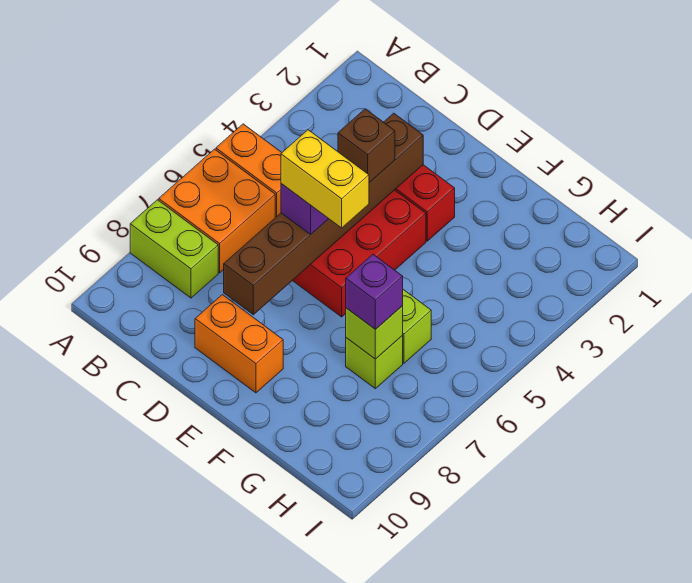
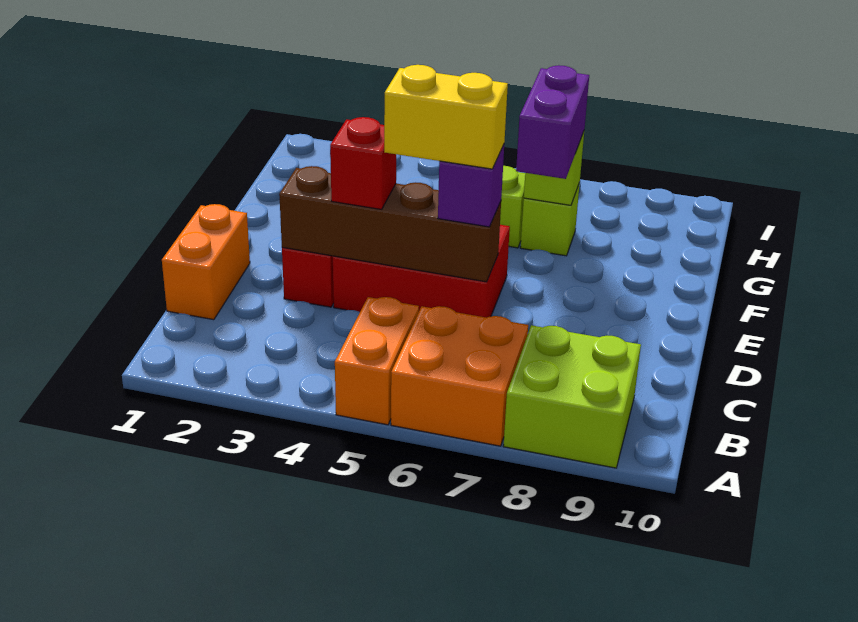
lime 1x2 brick [130,200,218,298] -> lime 2x2 brick [503,325,641,468]
brown 1x6 brick [224,113,423,315] -> brown 1x4 brick [279,166,501,282]
brown 1x1 brick [338,109,395,183] -> red 1x1 brick [330,117,396,209]
yellow 1x2 brick [281,130,369,228] -> yellow 1x2 brick turned to [384,65,508,169]
orange 1x2 brick [195,295,283,393] -> orange 1x2 brick moved to [162,204,250,320]
purple 1x1 brick [346,254,403,330] -> purple 1x2 brick [516,65,589,179]

